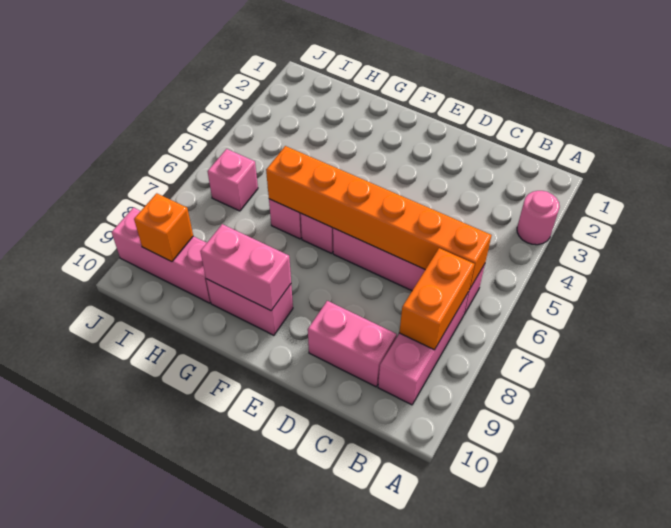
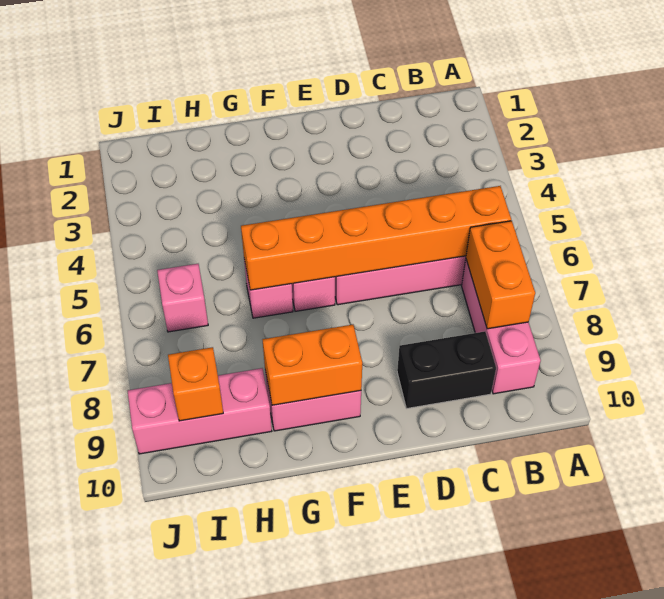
pink 1x1 round brick [517,191,560,245] -> none
pink 1x2 brick [308,301,397,387] -> black 1x2 brick [397,331,496,409]
pink 1x2 brick [200,224,291,311] -> orange 1x2 brick [262,325,362,405]

